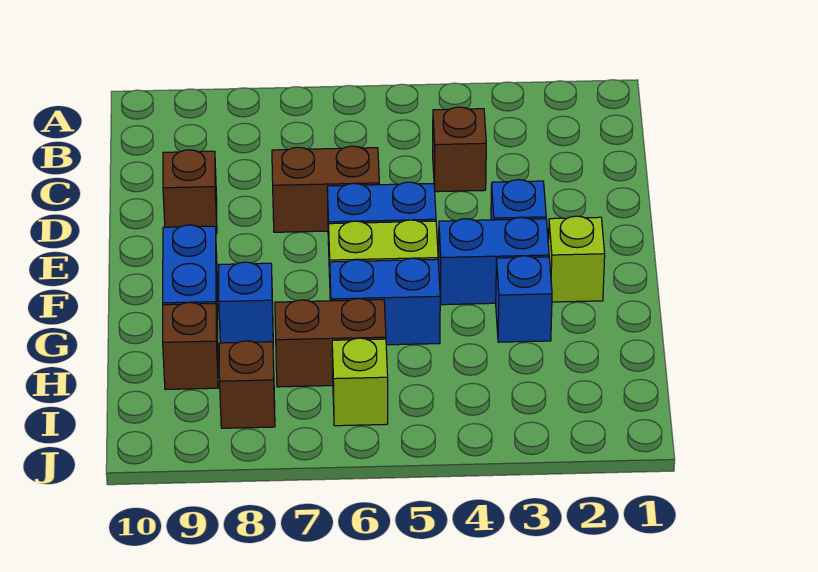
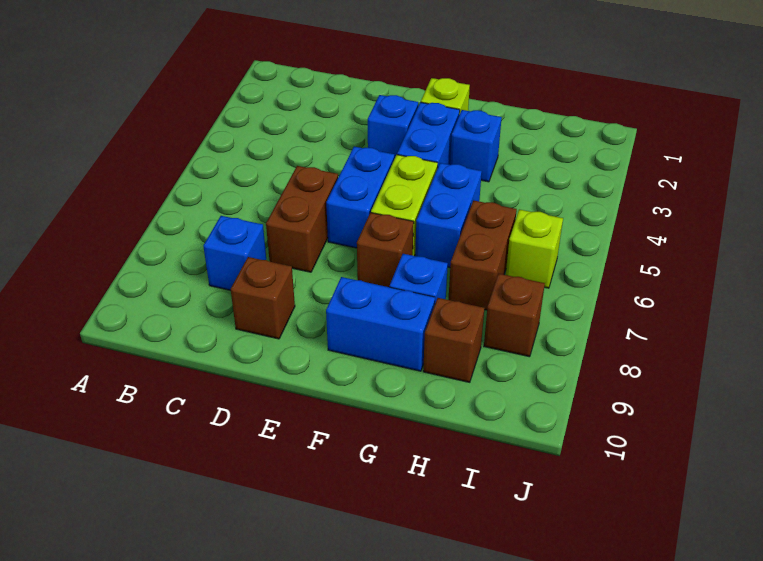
brown 1x1 brick [433,107,486,192] -> brown 1x1 brick moved to [357,213,414,287]
none -> blue 1x1 brick [203,216,266,290]

